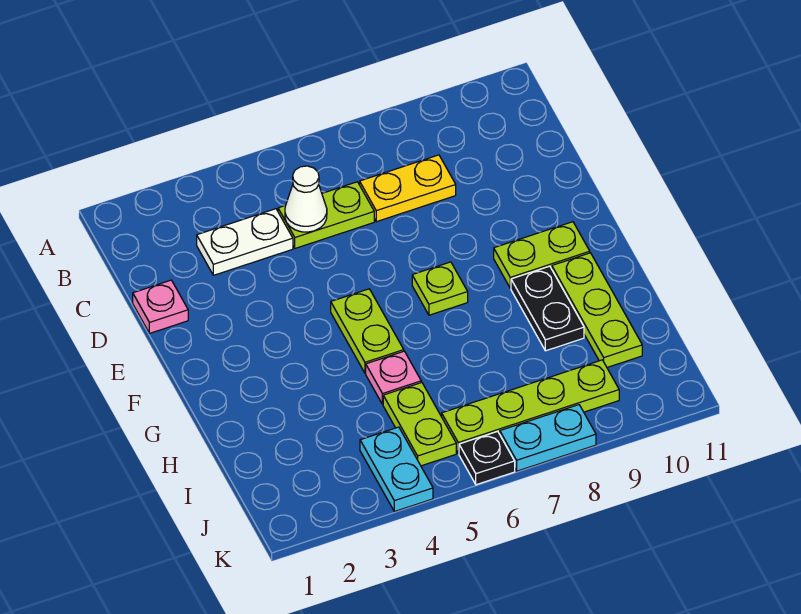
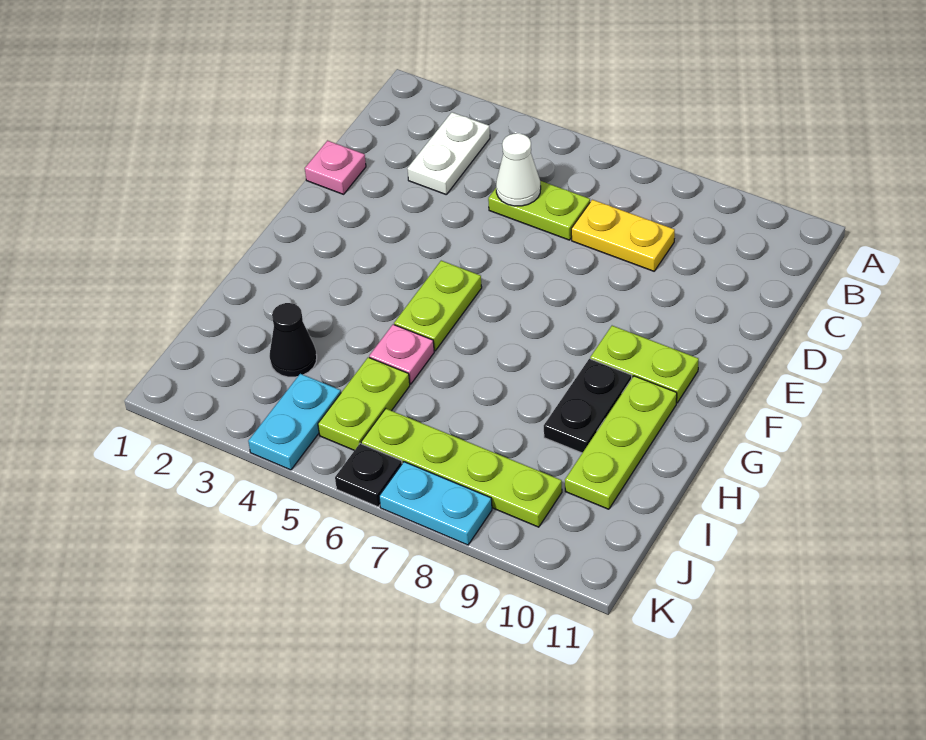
white 1x2 plate [197,209,293,275] -> white 1x2 plate turned to [407,112,490,195]
lime 1x1 plate [412,262,468,315] -> none
none -> black 1x1 cone [270,303,317,377]

